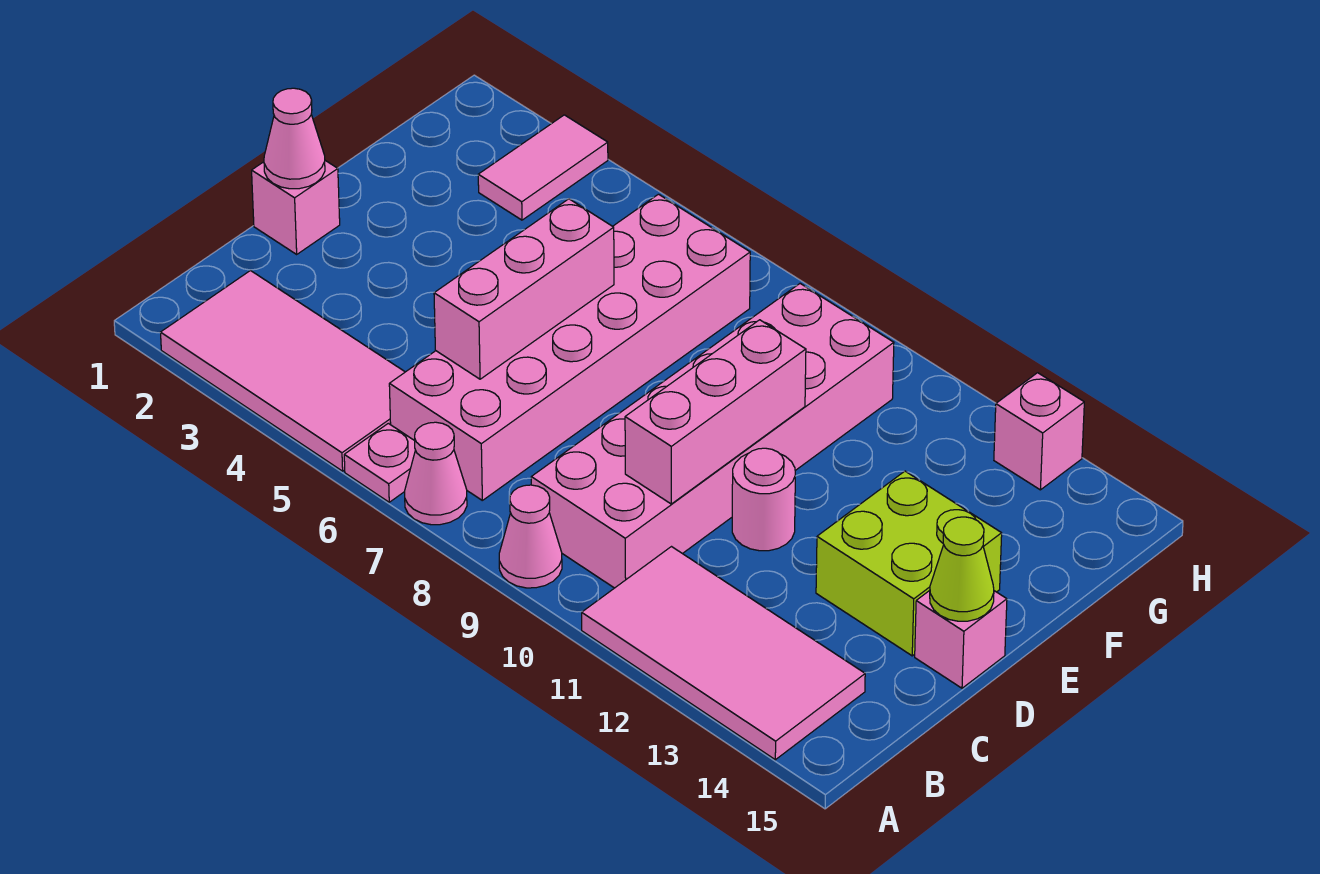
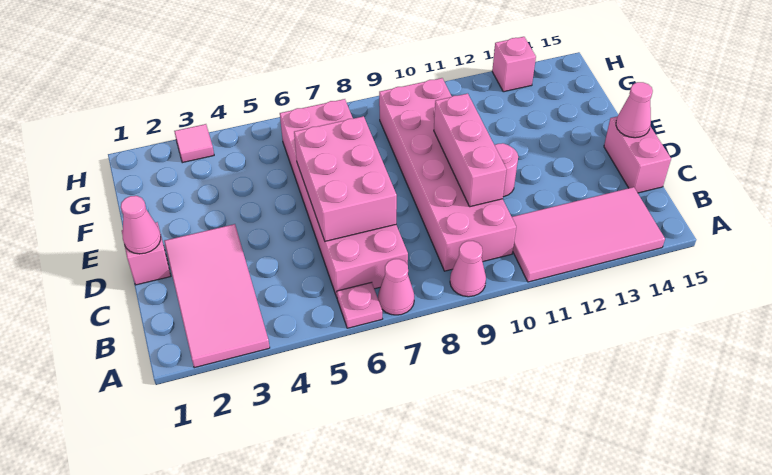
pink 2x4 tile [160,271,405,471] -> pink 2x4 tile turned to [164,224,270,368]
pink 1x3 brick [434,199,614,379] -> pink 2x3 brick [294,116,397,241]
lime 2x2 brick [816,471,1002,656] -> none
pink 1x1 brick [915,591,1007,688] -> pink 1x2 brick [604,117,671,193]
lime 1x1 cone [930,517,994,621] -> pink 1x1 cone [616,82,653,138]
pink 1x2 tile [478,115,608,220] -> pink 1x1 tile [174,124,214,163]

